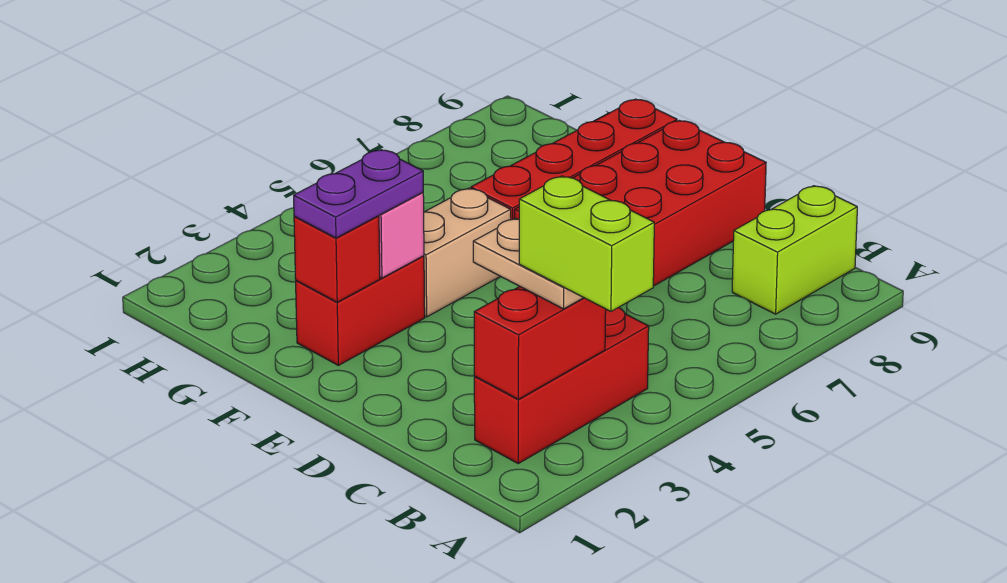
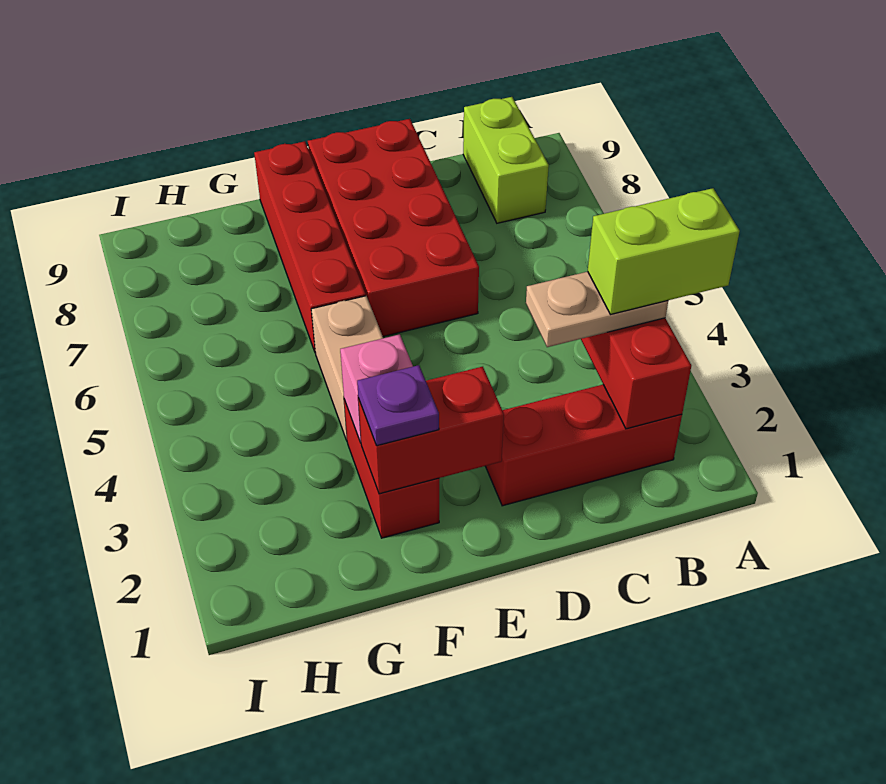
red 1x3 brick [474,307,649,463] -> red 1x3 brick turned to [485,385,682,506]
red 1x1 brick [294,216,380,302] -> red 1x2 brick [358,367,504,494]
purple 1x2 plate [294,150,423,238] -> purple 1x1 plate [357,365,439,446]

